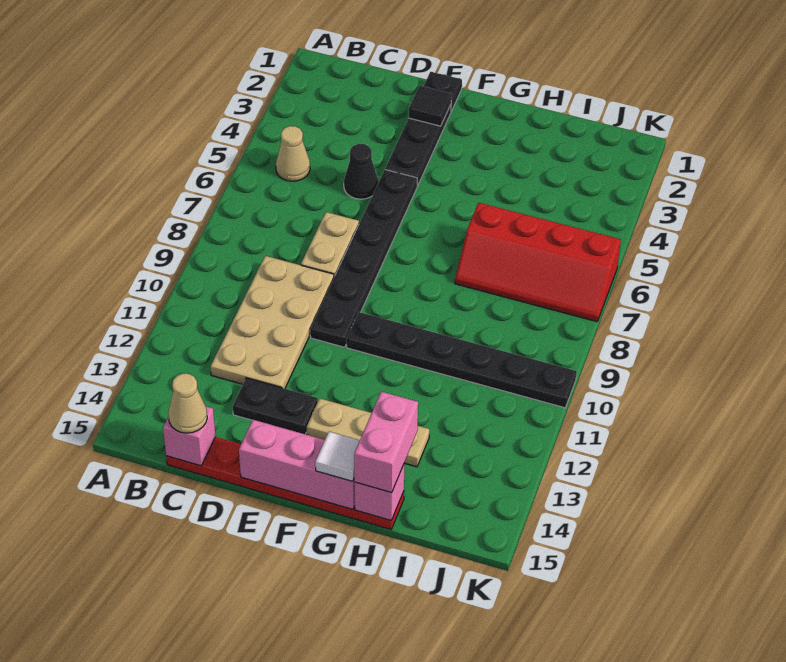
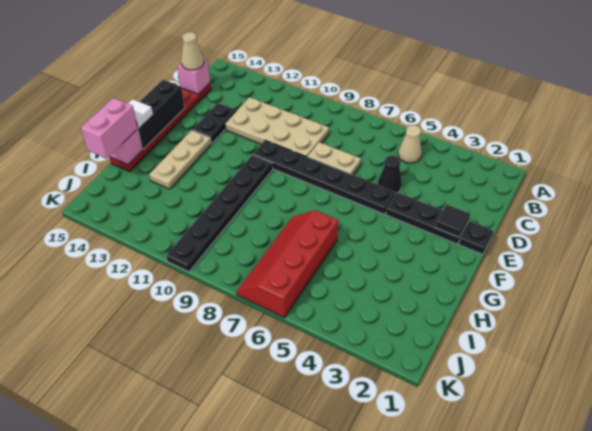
pink 1x3 brick [239,420,355,509] -> black 1x3 brick [138,80,185,149]
pink 1x2 brick [354,392,418,493] -> pink 1x2 brick turned to [81,98,138,159]

